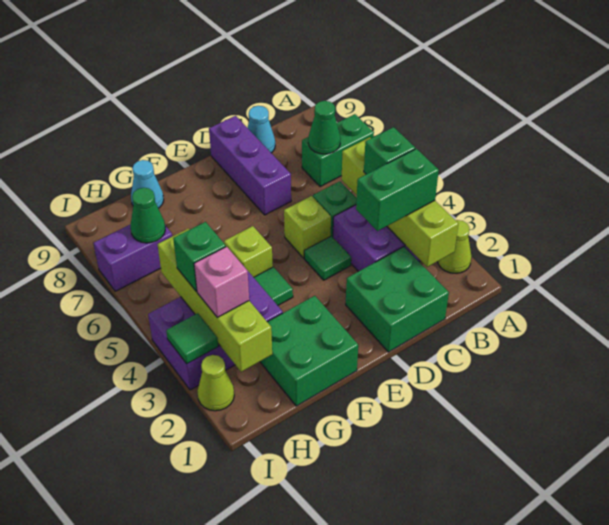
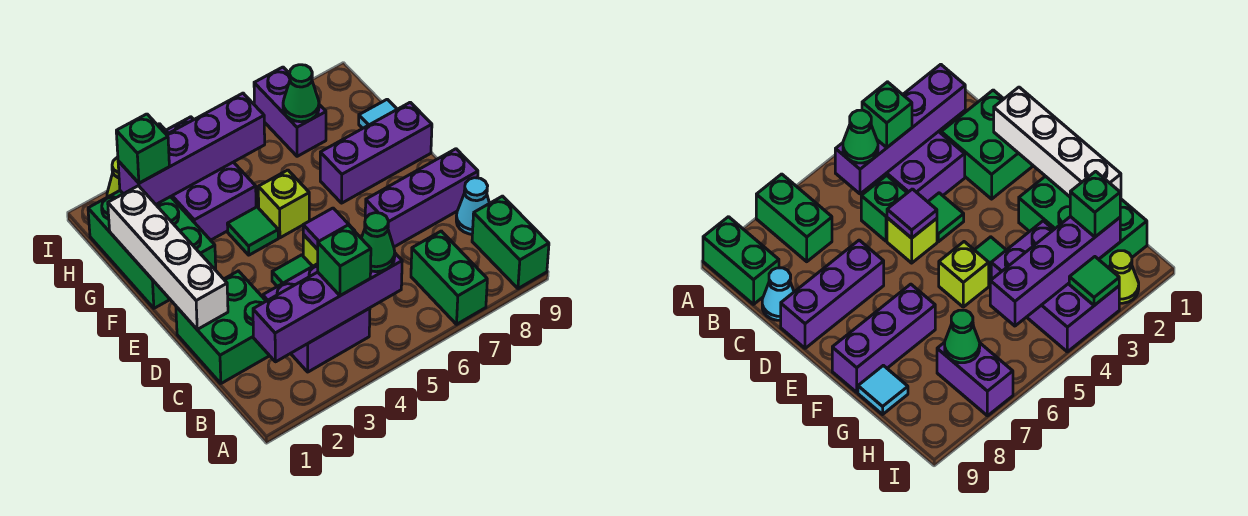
lime 1x1 cone [438,220,471,273] -> none
lime 1x4 brick [342,137,458,267] -> purple 1x4 brick [253,253,402,362]
green 1x2 brick [356,149,439,231] -> green 1x2 brick moved to [472,196,549,289]
green 1x1 cone [308,101,341,154] -> green 1x1 cone moved to [361,213,395,272]
none -> white 1x4 brick [108,186,228,329]
none -> purple 1x1 tile [303,208,355,249]
green 2x2 brick [260,296,358,406] -> green 2x3 brick [88,191,216,308]
none -> purple 1x3 brick [320,102,432,203]
cyan 1x1 cone [131,160,164,208] -> cyan 1x1 tile [359,99,397,128]
lime 1x4 brick [158,229,272,372] -> purple 1x4 brick [118,93,265,204]
pink 1x1 brick [194,247,249,317] -> none
green 1x1 brick [173,222,226,292] -> green 1x1 brick moved to [116,114,169,183]

